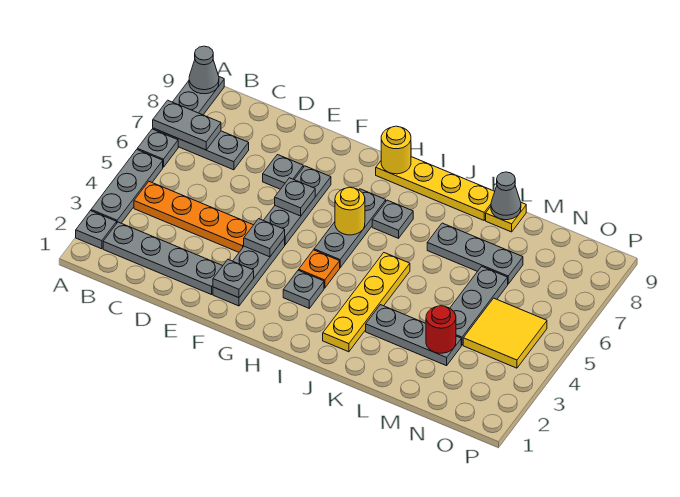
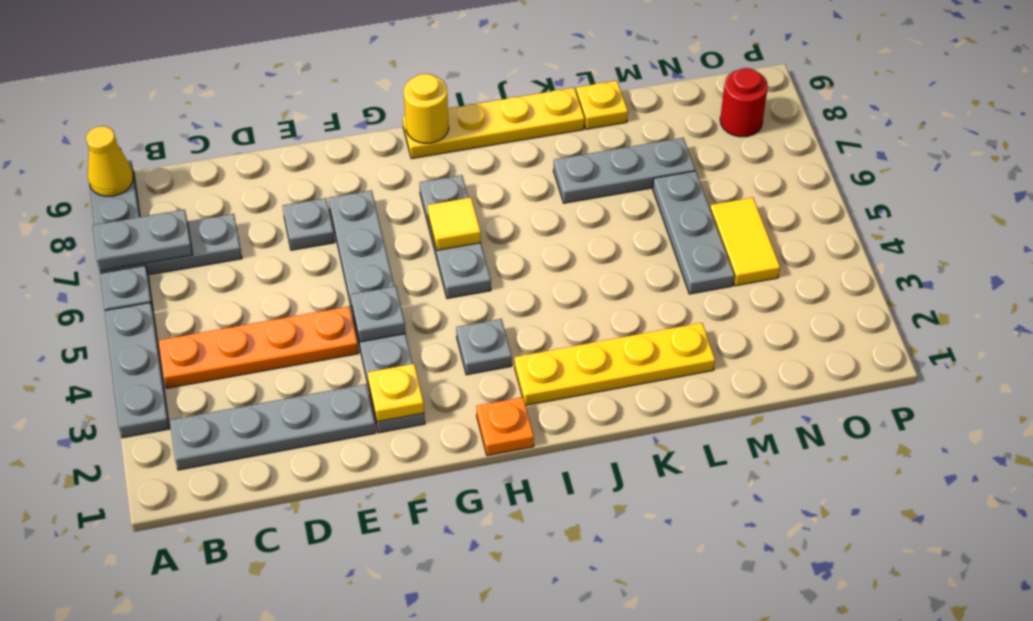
grey 1x1 plate [76,211,117,249] -> none
grey 1x1 cone [189,46,219,94] -> yellow 1x1 cone [86,126,133,196]
grey 1x1 plate [213,259,254,298] -> yellow 1x1 plate [368,364,424,422]
grey 1x1 plate [275,178,315,216] -> none
orange 1x1 plate [299,250,340,288] -> orange 1x1 plate moved to [476,397,534,456]
yellow 1x1 round brick [335,187,365,235] -> yellow 1x1 tile [428,198,481,250]
grey 1x1 plate [372,200,413,238] -> none
yellow 1x4 plate [323,253,410,352] -> yellow 1x4 plate turned to [515,323,715,406]
grey 1x3 plate [366,305,461,366] -> none
grey 1x1 cone [491,172,521,220] -> none
red 1x1 round brick [426,306,456,353] -> red 1x1 round brick moved to [720,68,768,137]
yellow 2x2 tile [463,298,547,368] -> yellow 1x2 tile [710,198,780,286]

